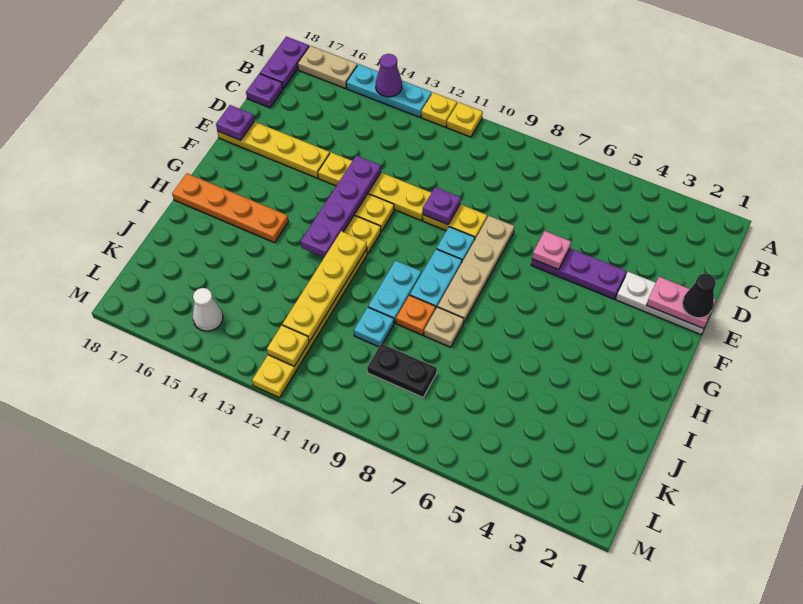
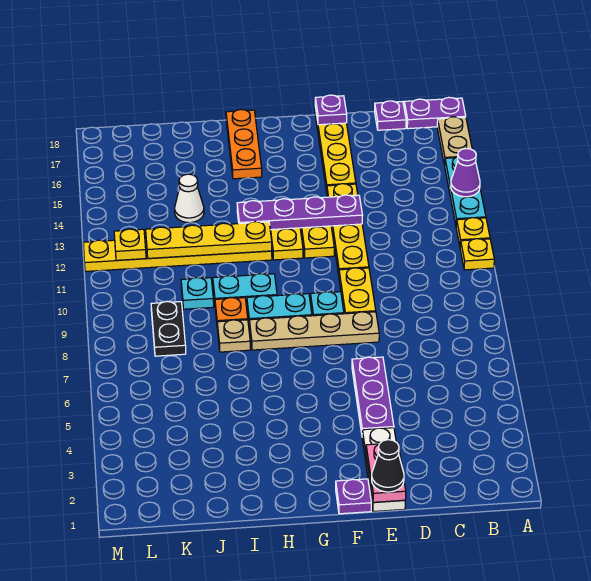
pink 1x1 plate [532,231,571,270] -> none
purple 1x1 plate [423,187,461,225] -> purple 1x1 plate moved to [336,479,371,514]
orange 1x4 plate [172,173,288,242] -> orange 1x3 plate [226,109,262,179]
white 1x1 cone [193,288,223,331] -> white 1x1 cone moved to [175,174,204,223]

